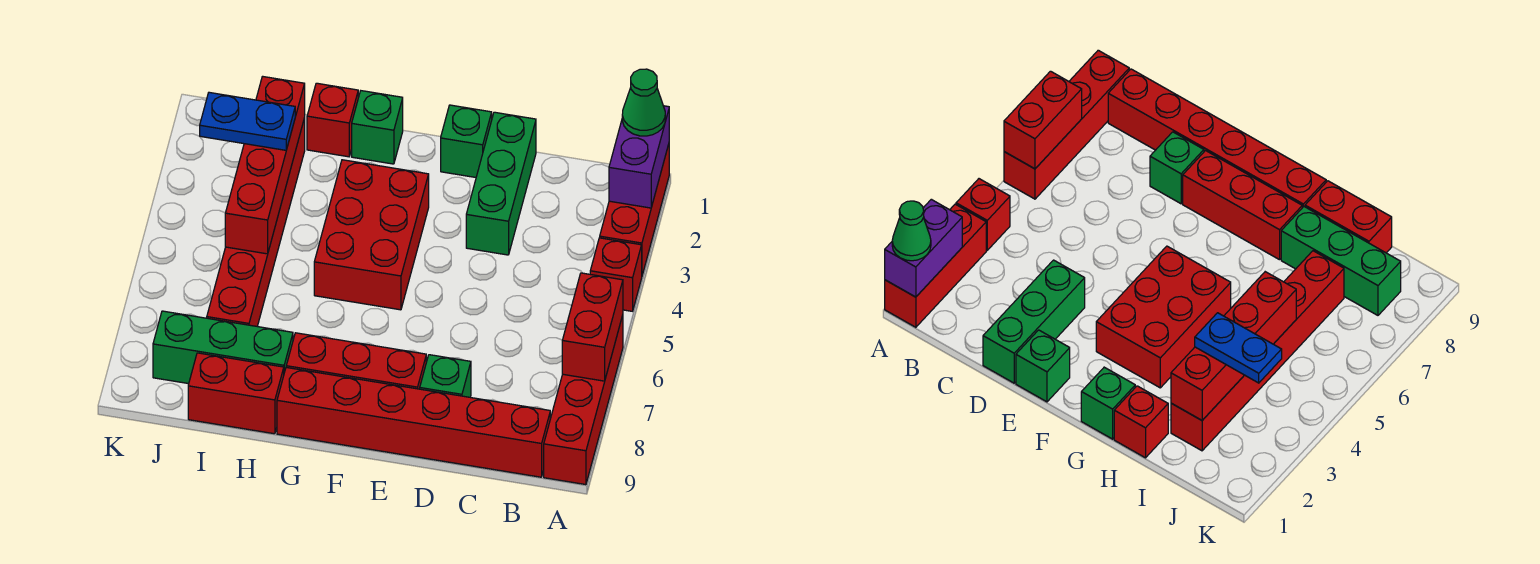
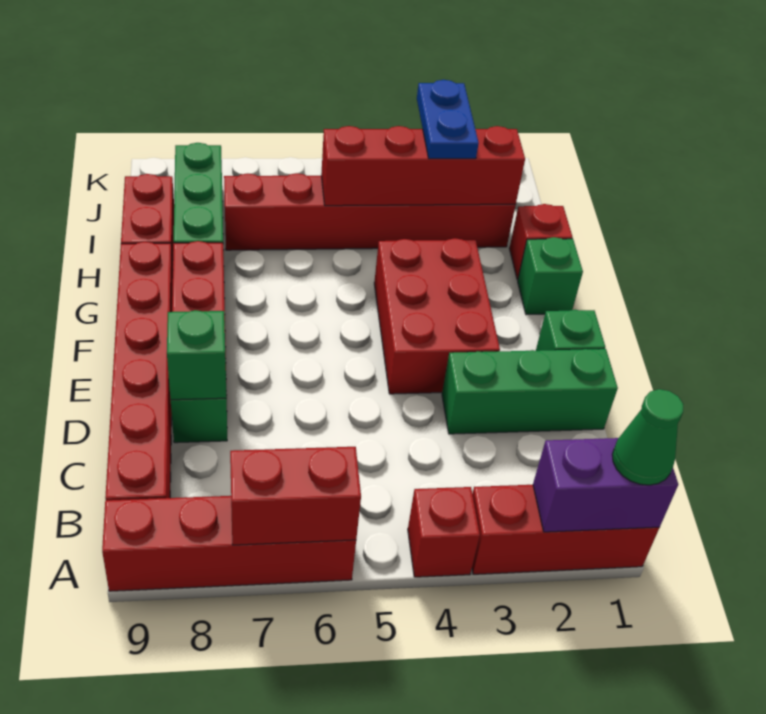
none -> green 1x1 brick [167,310,226,400]
red 2x3 brick [314,160,429,310] -> red 2x3 brick turned to [374,238,500,394]

